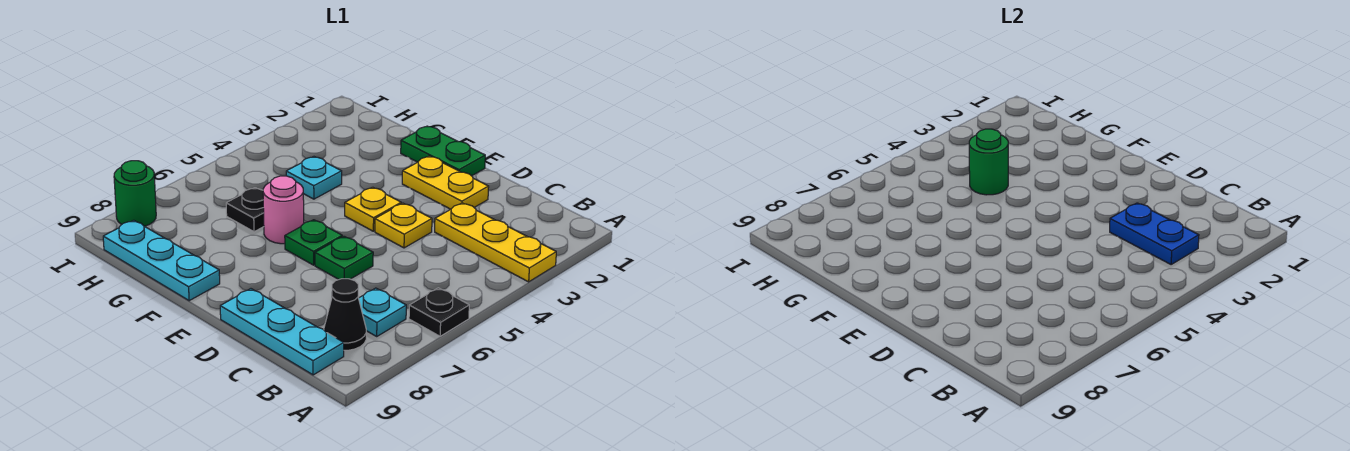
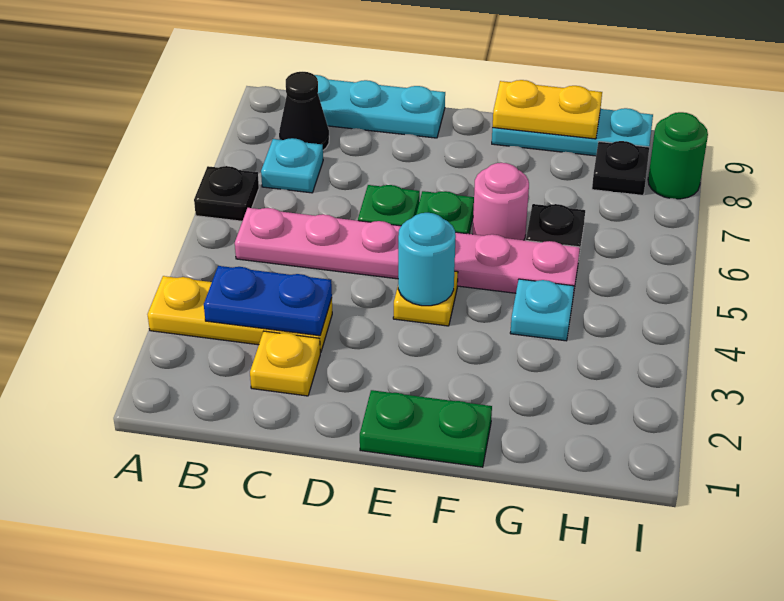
none -> pink 1x6 plate [235,208,580,295]
yellow 1x2 plate [402,156,489,209] -> yellow 1x2 plate moved to [492,80,602,139]
yellow 1x1 plate [375,203,432,248] -> yellow 1x1 plate moved to [250,331,320,396]
none -> cyan 1x1 round brick [398,213,456,306]
green 1x1 round brick [969,129,1008,195] -> none
none -> black 1x1 plate [592,141,649,195]

